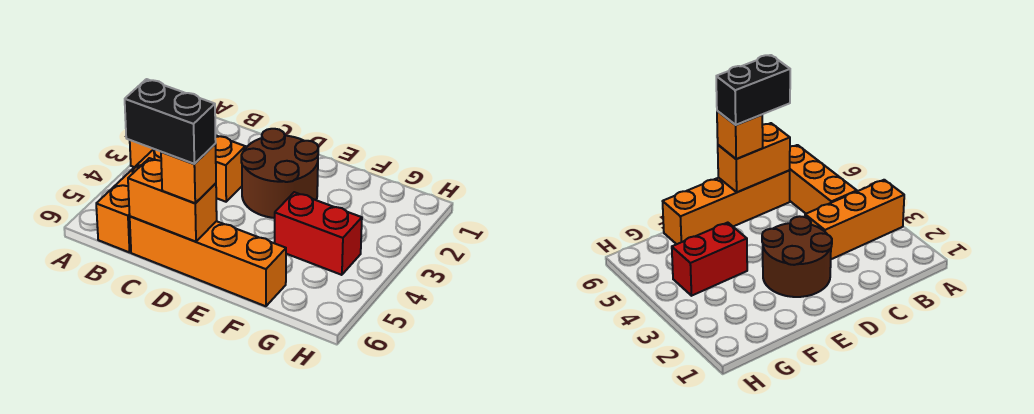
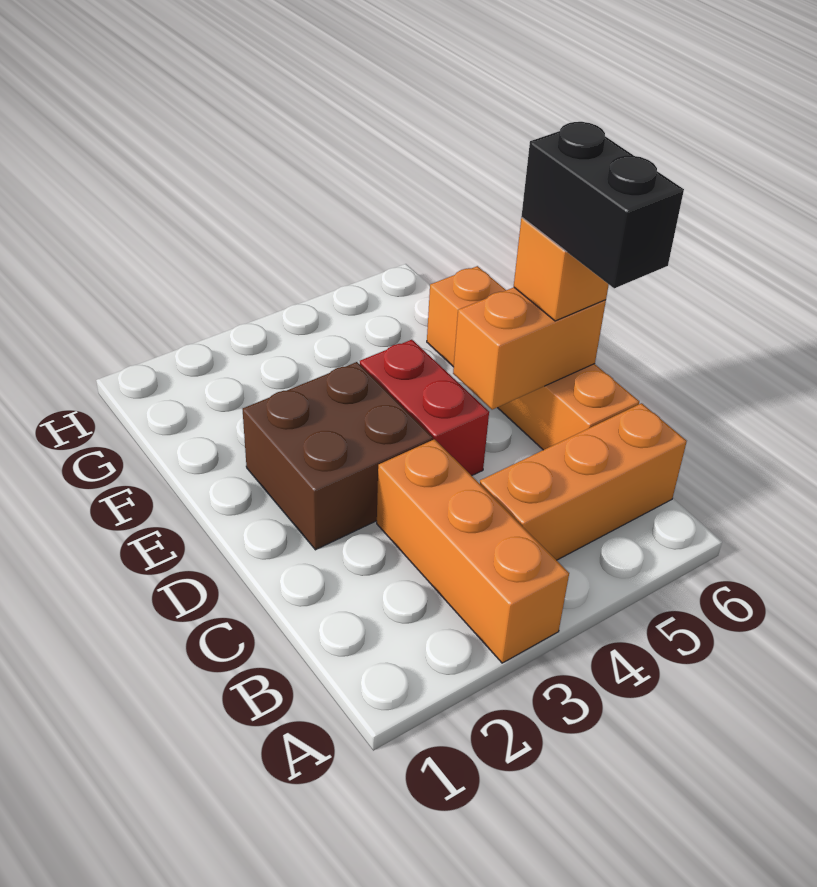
orange 1x2 brick [128,158,217,242] -> orange 1x2 brick turned to [453,287,606,410]
brown 2x2 round brick [241,129,318,218] -> brown 2x2 brick [242,362,433,550]
red 1x2 brick [275,192,362,275] -> red 1x2 brick moved to [360,340,489,476]

